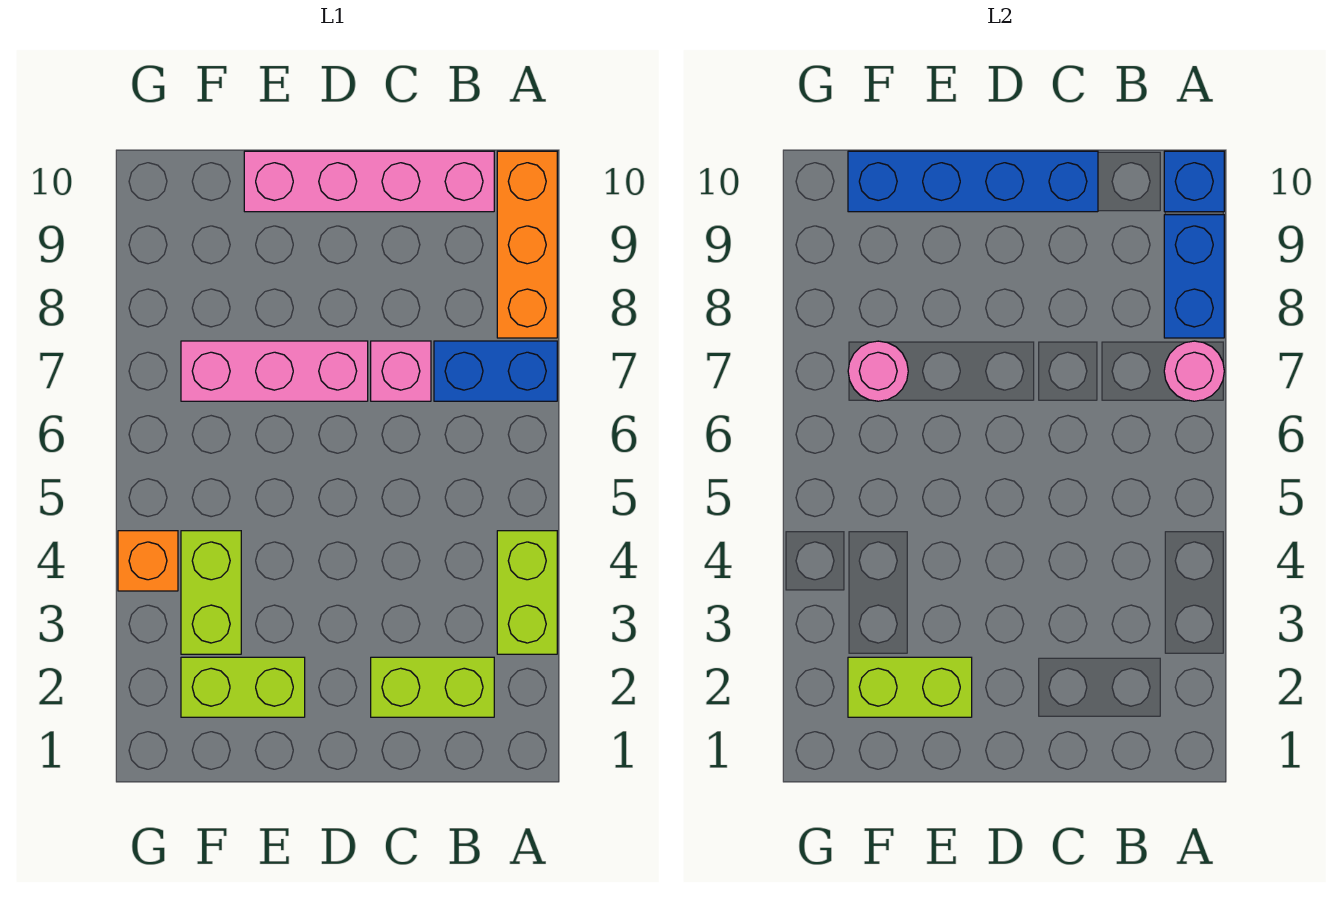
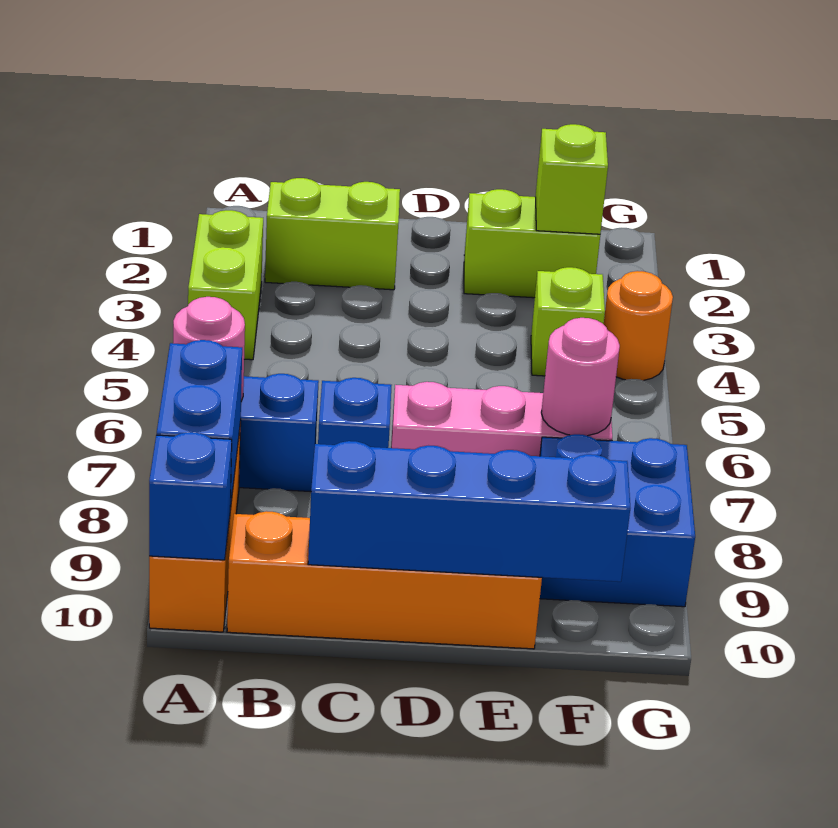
pink 1x4 brick [244,151,494,212] -> orange 1x4 brick [227,511,542,649]
pink 1x1 brick [371,341,431,401] -> blue 1x1 brick [318,378,392,448]
lime 1x2 brick [848,657,972,717] -> lime 1x1 brick [536,124,608,234]
lime 1x2 brick [181,531,241,654] -> lime 1x1 brick [531,267,605,376]
none -> blue 2x2 brick [540,434,695,607]
orange 1x1 brick [118,531,178,591] -> orange 1x1 round brick [604,271,673,380]

